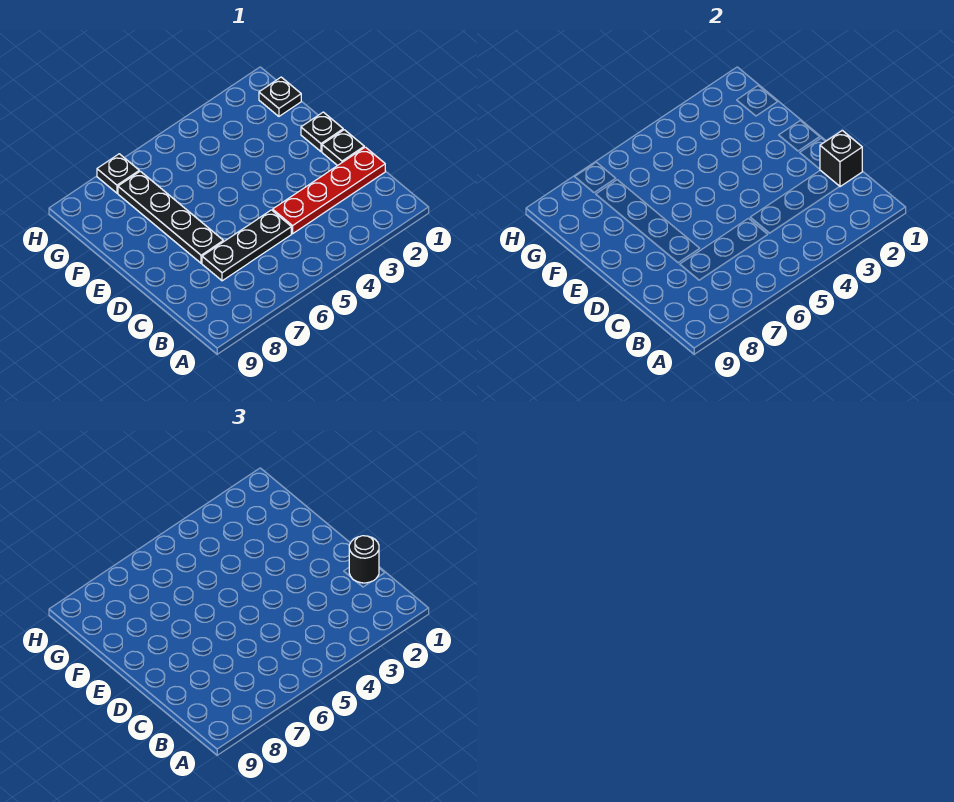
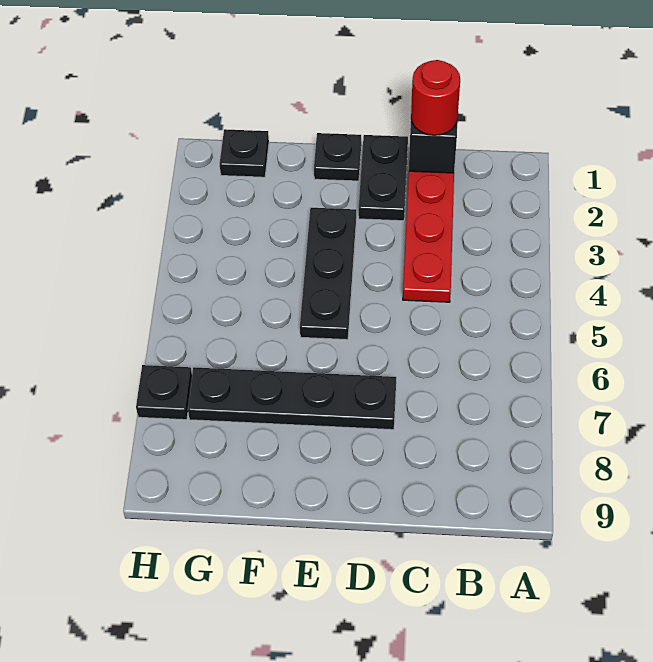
black 1x1 round brick [349,536,379,583] -> red 1x1 round brick [411,60,460,135]
black 1x3 plate [202,210,291,281] -> black 1x3 plate moved to [300,208,356,340]
black 1x1 plate [322,130,364,166] -> black 1x2 plate [359,135,408,221]

